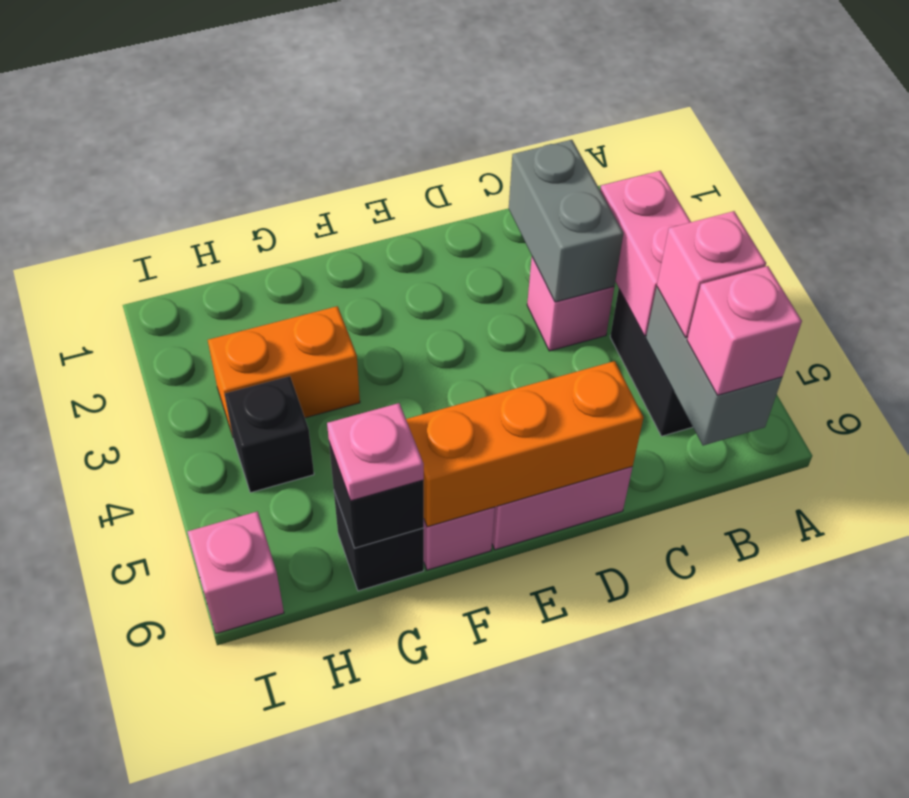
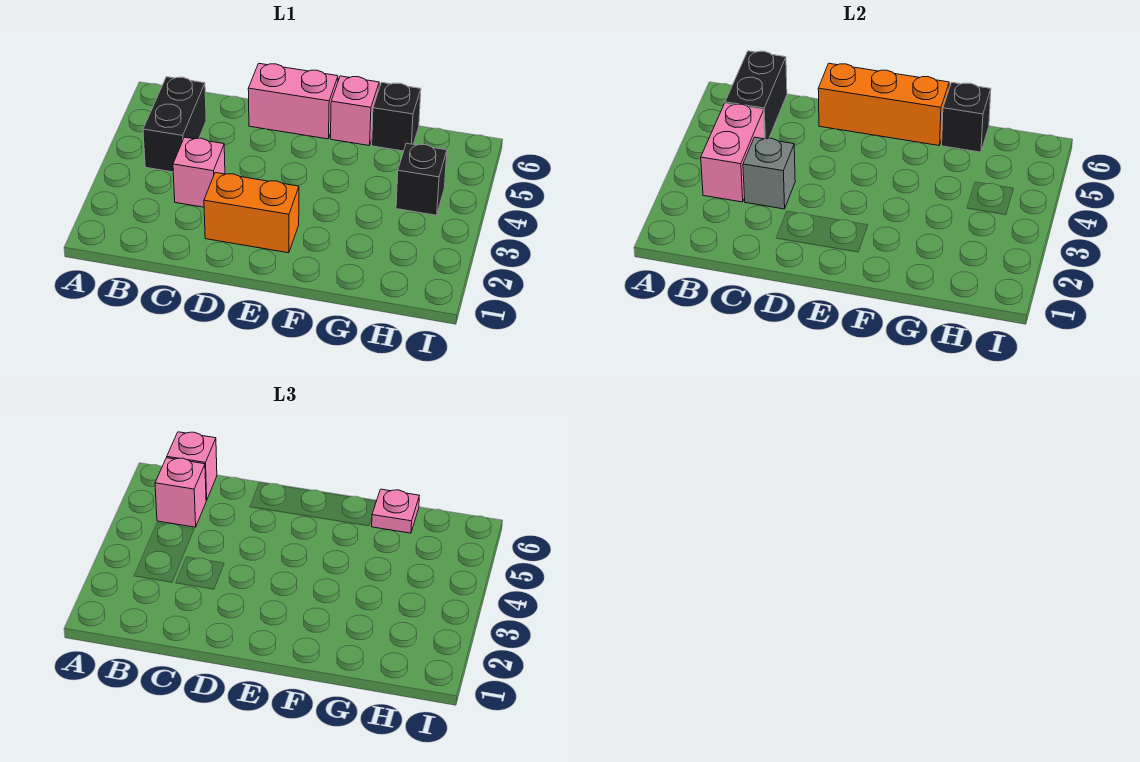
grey 1x2 brick [646,287,782,446] -> black 1x2 brick [725,51,787,139]
grey 1x2 brick [509,140,623,302] -> grey 1x1 brick [743,137,795,209]
orange 1x2 brick [208,306,360,436] -> orange 1x2 brick moved to [204,173,299,253]
pink 1x1 brick [188,511,284,634] -> none

